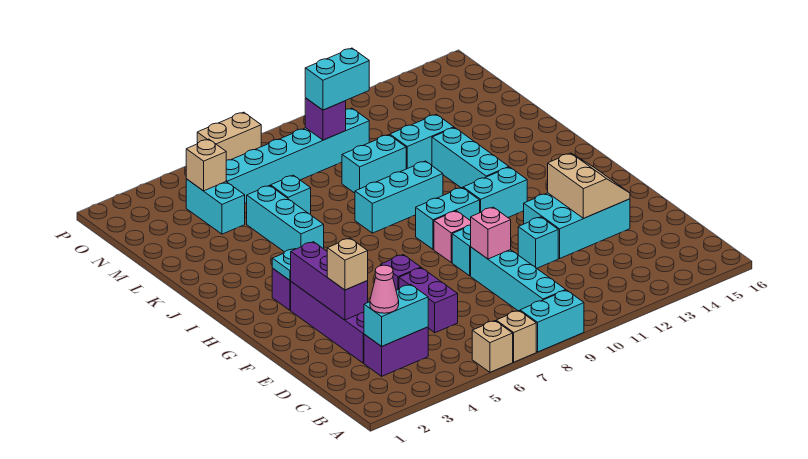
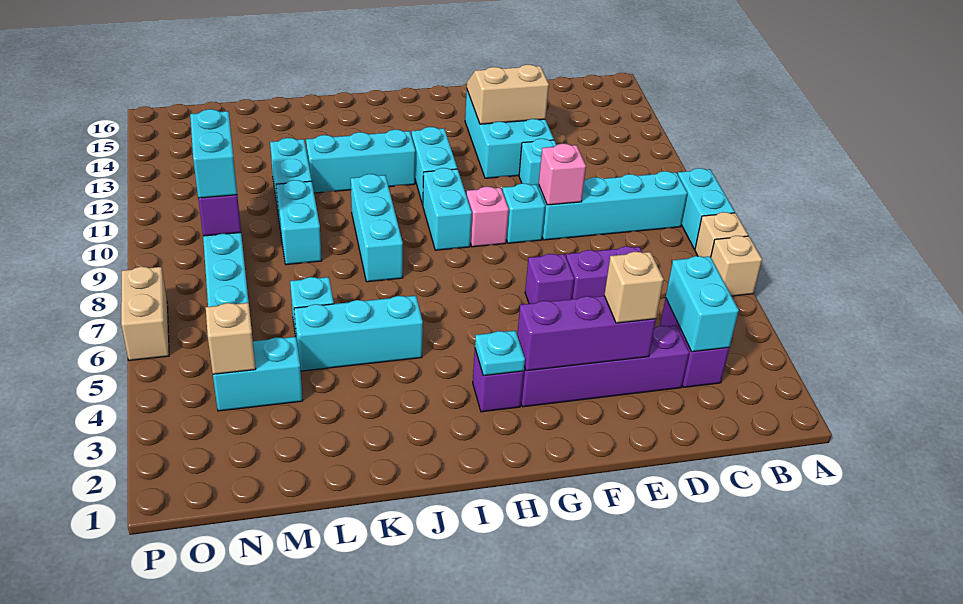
pink 1x1 cone [370,265,399,313] -> none

